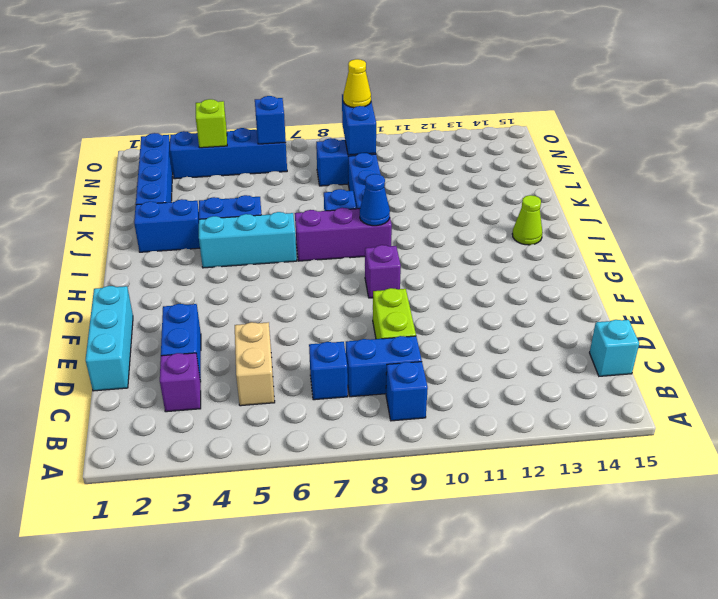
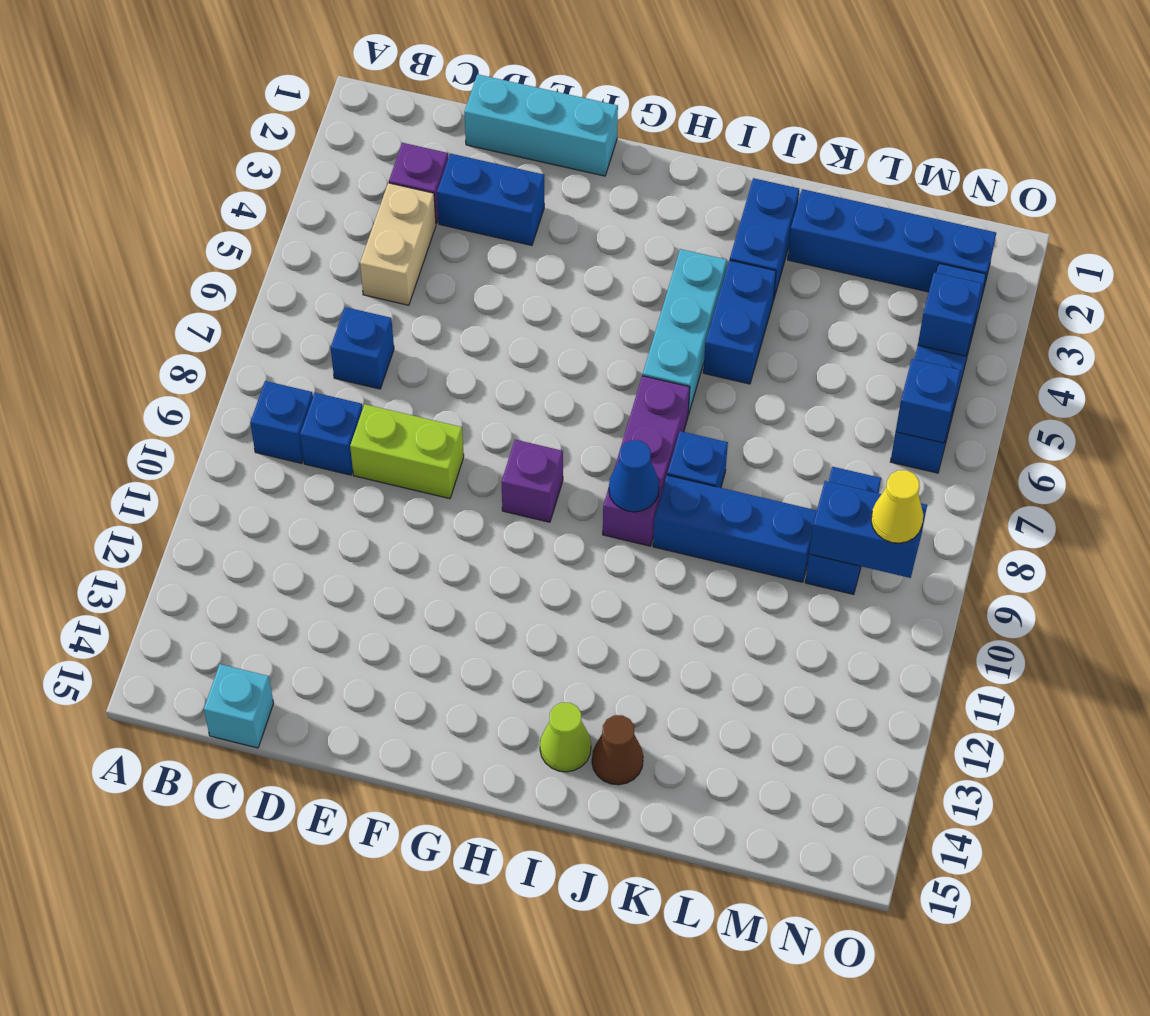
tan 1x2 brick [235,322,275,406] -> tan 1x2 brick turned to [360,183,436,305]
blue 1x2 brick [346,336,422,397] -> blue 1x1 brick [300,393,363,475]
none -> brown 1x1 cone [592,715,643,785]
lime 1x1 brick [196,99,227,148] -> blue 1x1 brick [918,273,982,356]

